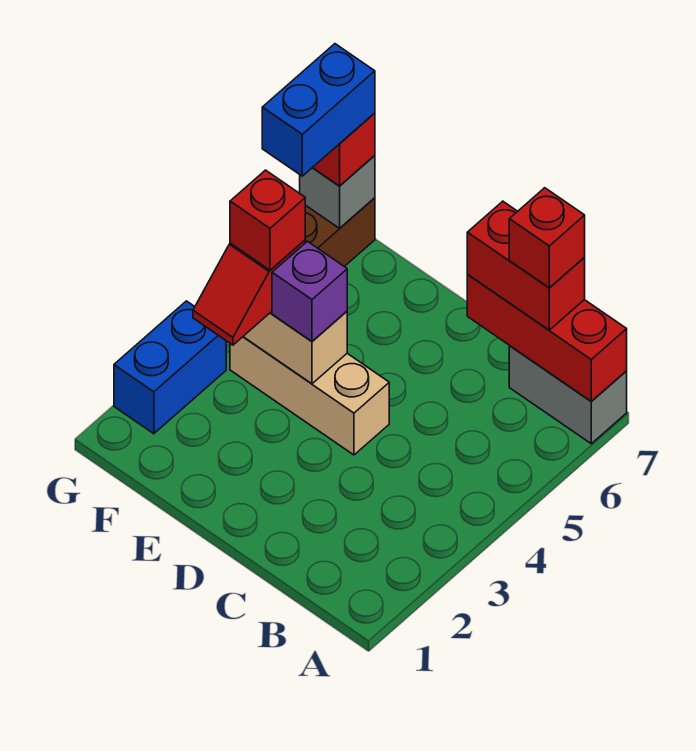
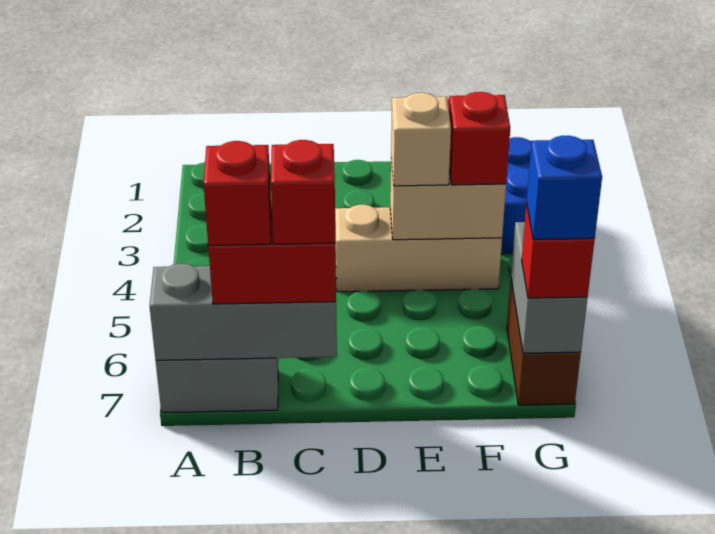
red 1x3 brick [467,275,627,401] -> grey 1x3 brick [150,264,337,360]
purple 1x1 brick [272,241,347,341] -> tan 1x1 brick [391,93,451,186]
red 1x1 brick [230,170,305,270] -> red 1x1 brick moved to [271,140,335,244]
blue 1x2 brick [262,44,375,176] -> blue 1x1 brick [527,136,602,239]
grey 1x1 brick [300,156,375,228] -> grey 1x2 brick [511,222,587,353]

